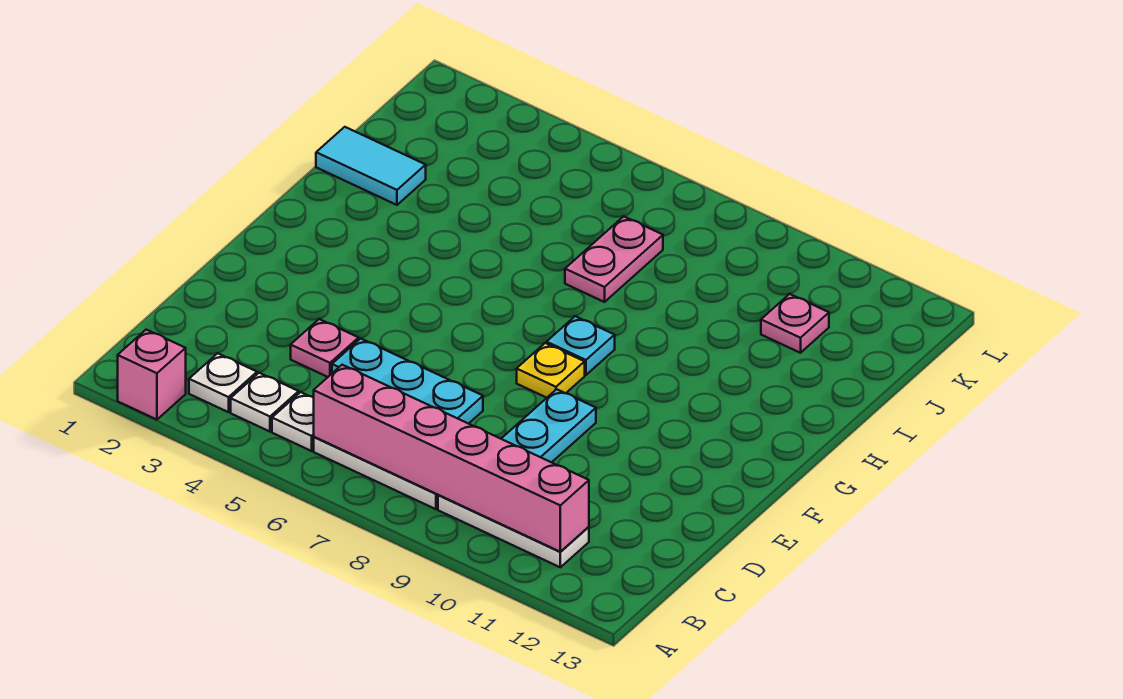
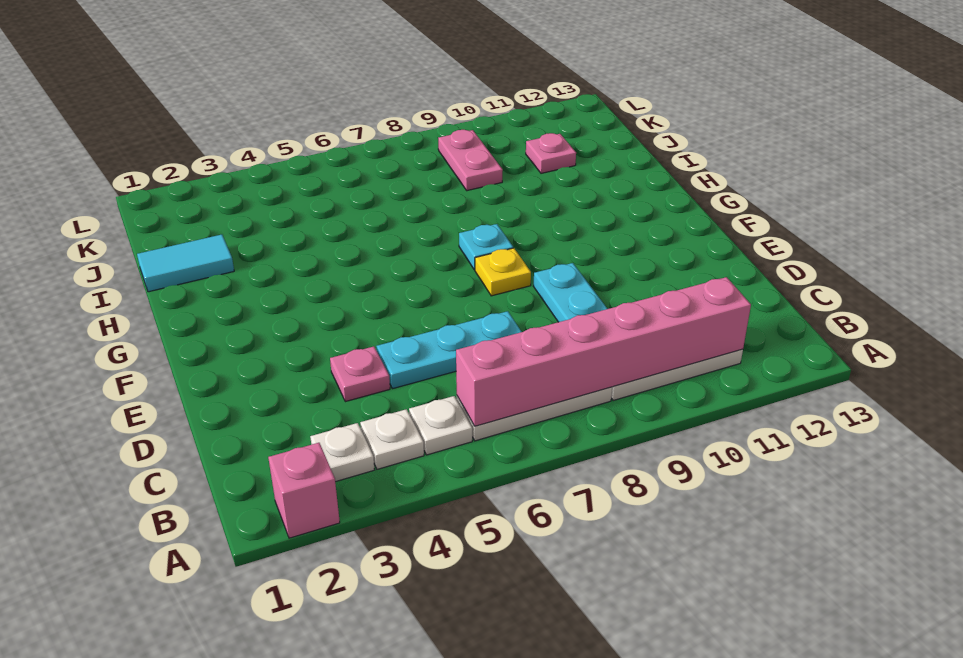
pink 1x2 plate [565,216,663,302] -> pink 1x2 plate moved to [438,130,503,191]

